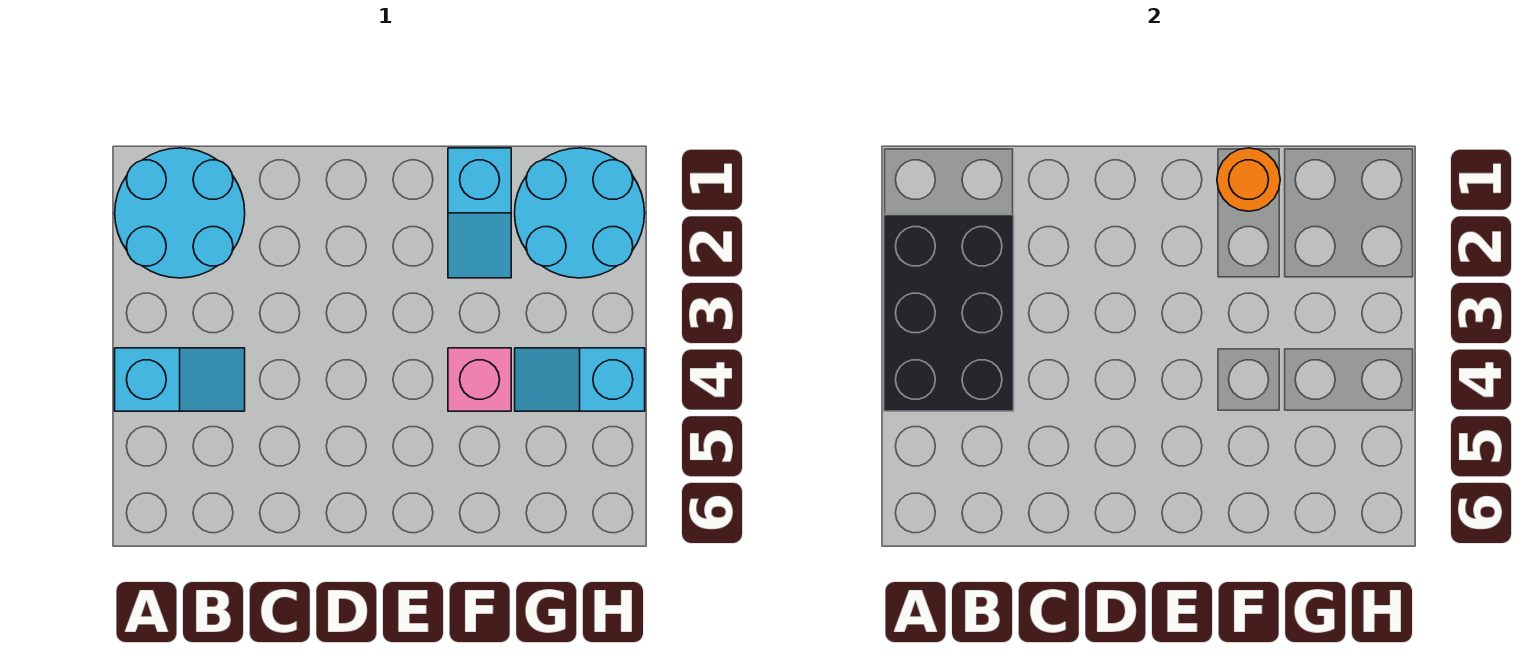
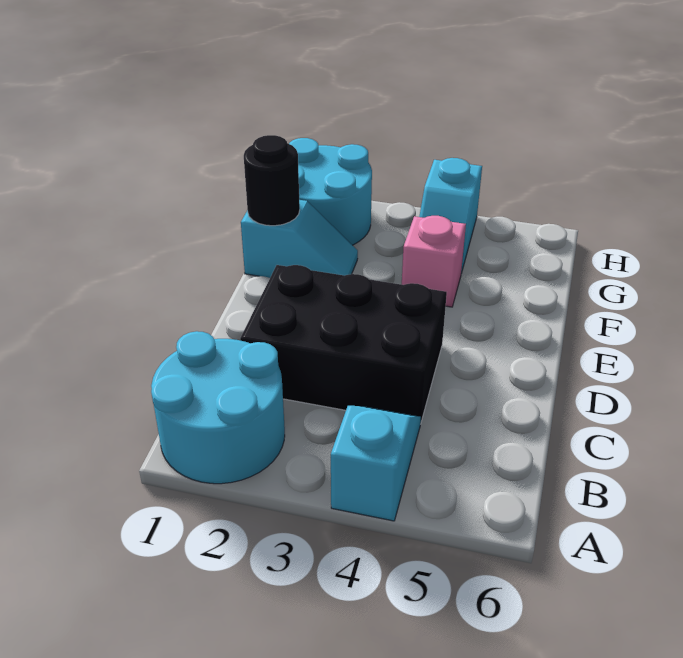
black 2x3 brick [884,215,1014,411] -> black 2x3 brick moved to [240,265,447,424]
orange 1x1 round brick [1217,148,1280,211] -> black 1x1 round brick [244,135,300,226]

